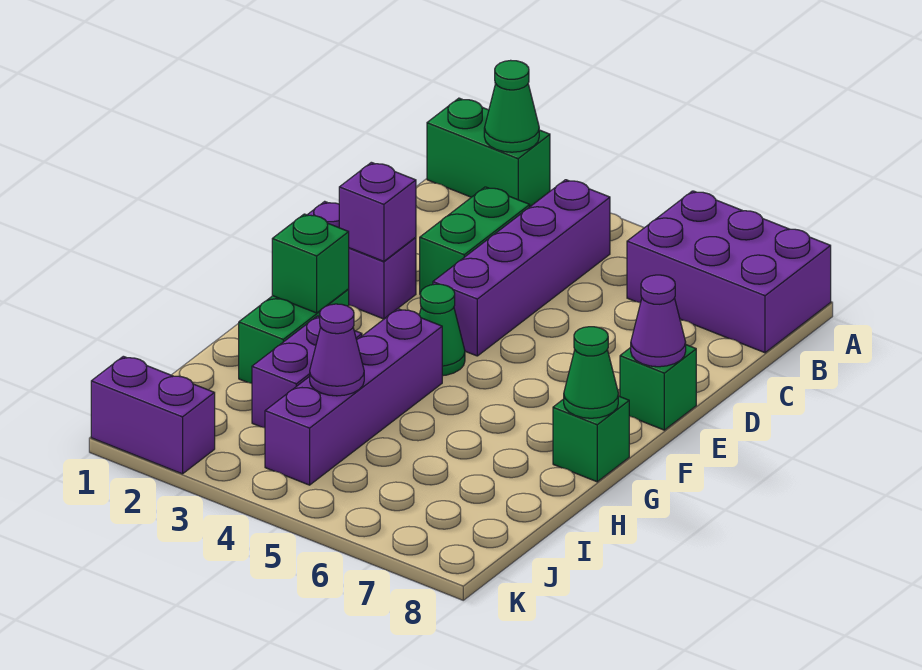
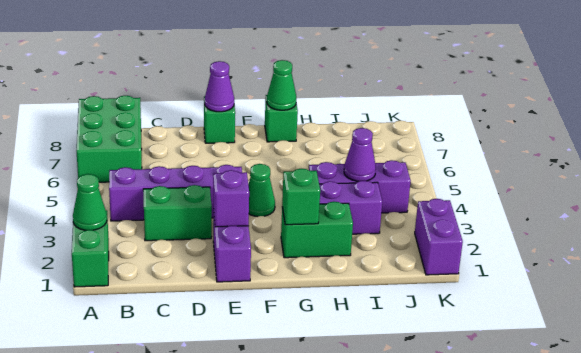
purple 2x3 brick [627,191,831,353] -> green 2x3 brick [77,96,142,182]
purple 1x4 brick [265,309,442,485] -> purple 1x3 brick [309,160,411,213]

